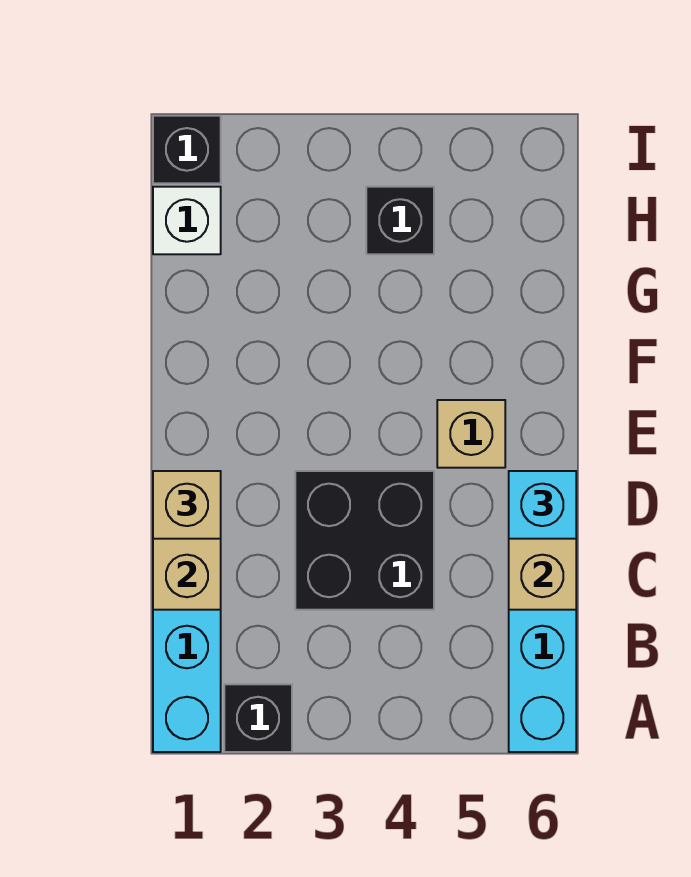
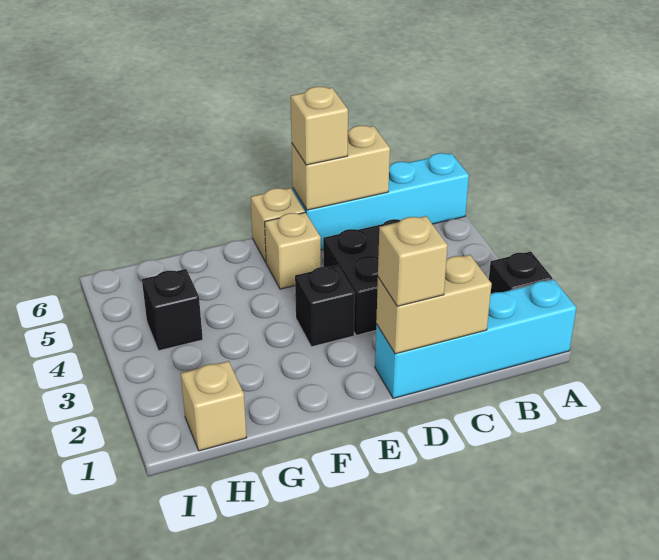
cyan 1x1 brick [509,471,576,539] -> tan 1x1 brick [291,87,348,165]
none -> tan 1x1 brick [251,188,305,262]
white 1x1 brick [153,187,221,254] -> tan 1x1 brick [181,361,247,451]
black 1x1 brick [153,116,221,183] -> black 1x1 brick moved to [295,265,355,347]

